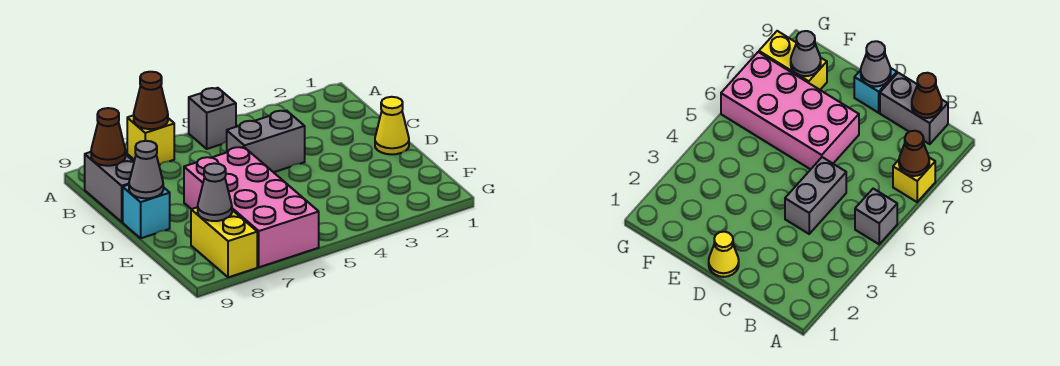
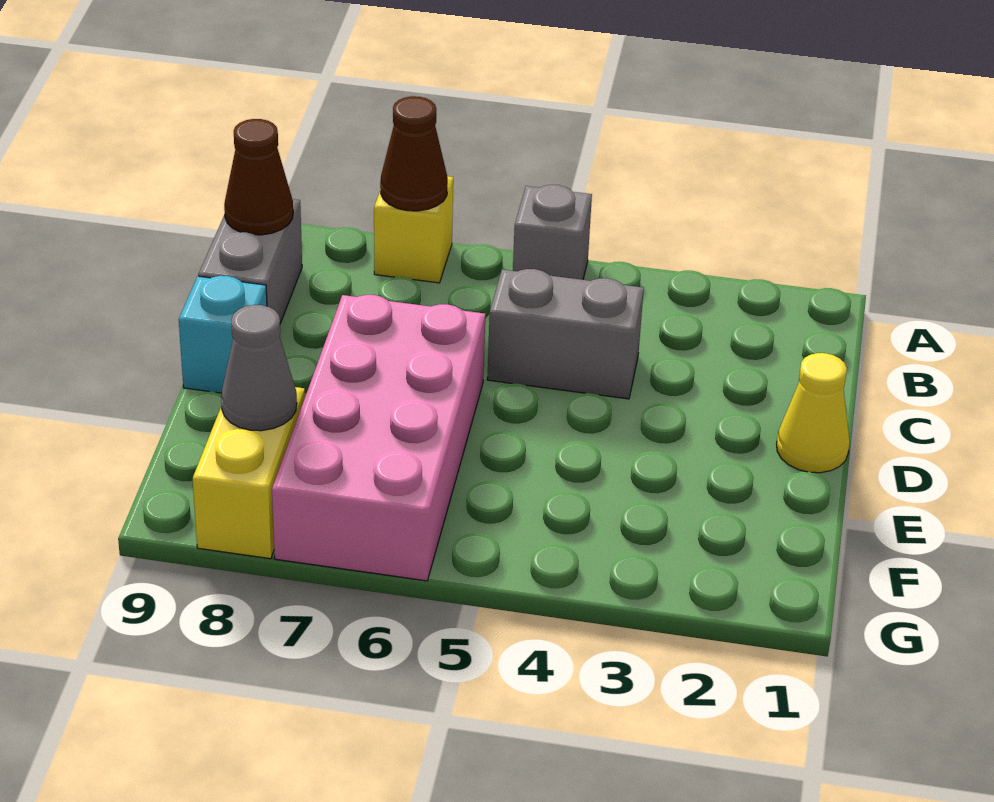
grey 1x1 cone [129,141,163,198] -> none

